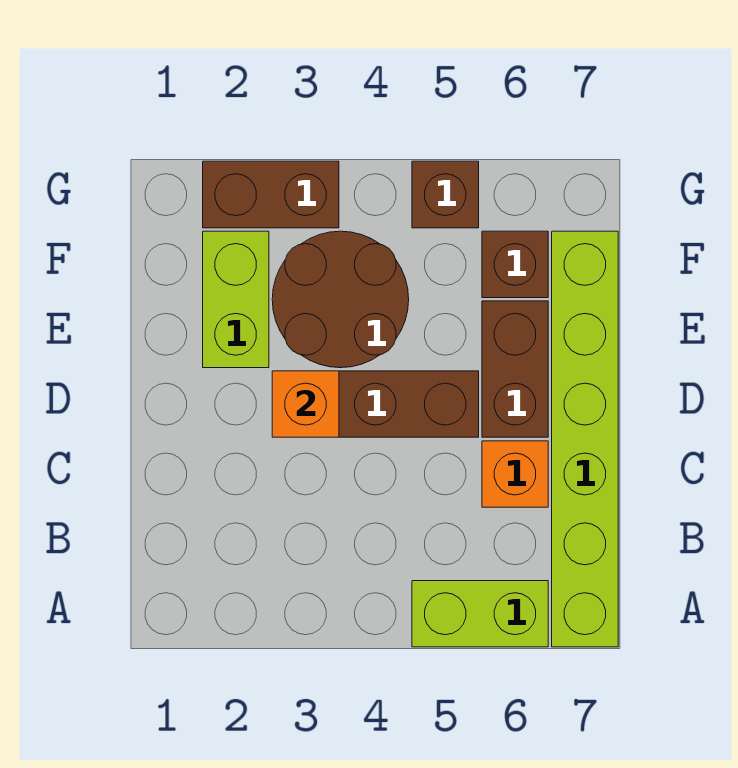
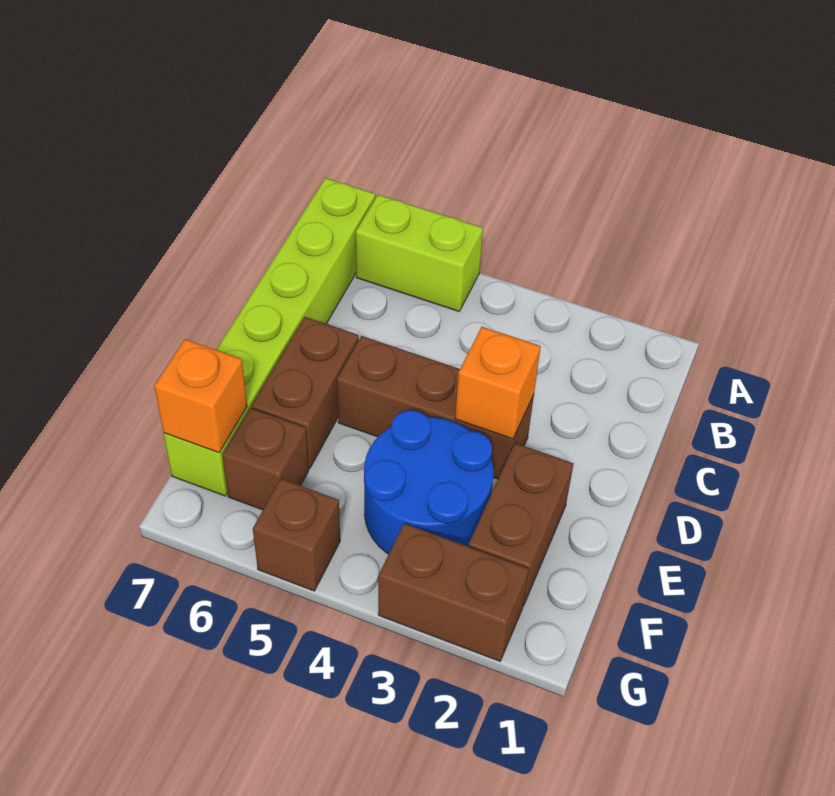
orange 1x1 brick [482,441,548,507] -> orange 1x1 brick moved to [154,339,247,453]
lime 1x2 brick [203,231,269,368] -> brown 1x2 brick [468,443,574,606]
brown 2x2 round brick [272,231,409,368] -> blue 2x2 round brick [364,410,493,554]

